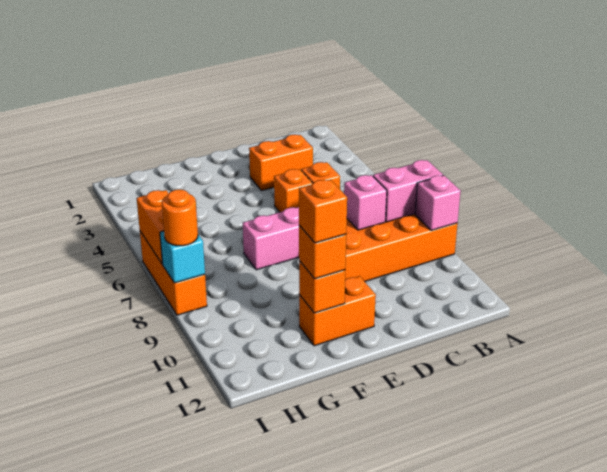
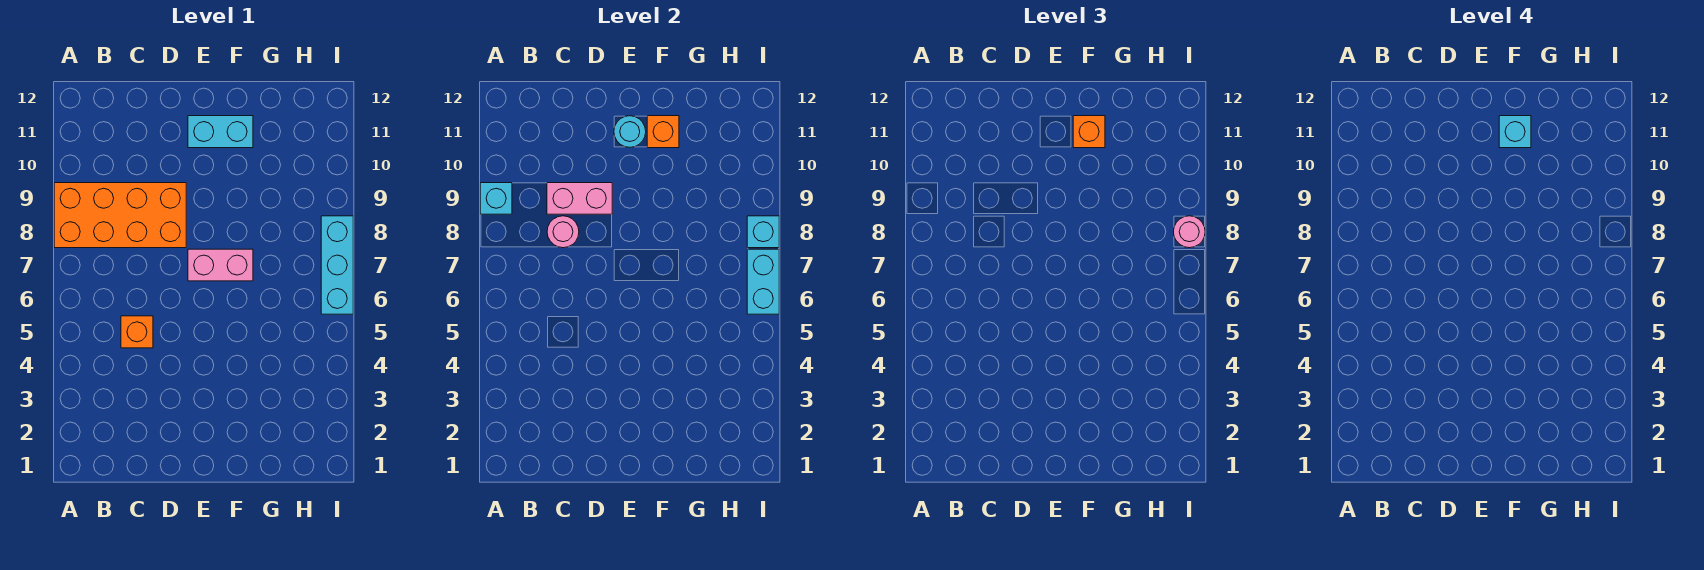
pink 1x2 brick [373,160,443,222] -> pink 1x2 brick moved to [547,183,612,214]
pink 1x1 brick [415,175,460,230] -> cyan 1x1 brick [480,183,512,214]
orange 1x2 brick [249,135,313,191] -> none
pink 1x1 brick [344,175,387,230] -> pink 1x1 round brick [547,216,579,248]
orange 1x1 brick [274,169,313,212] -> none
orange 1x2 brick [299,276,376,346] -> cyan 1x2 brick [188,116,253,148]
none -> cyan 1x1 round brick [614,116,646,147]
orange 1x1 brick [299,180,347,243] -> cyan 1x1 brick [1499,116,1531,148]
orange 1x3 brick [140,232,207,315] -> cyan 1x3 brick [321,216,353,314]
orange 1x2 brick [137,190,169,264] -> cyan 1x2 brick [747,249,779,314]
orange 1x1 round brick [162,190,198,246] -> pink 1x1 round brick [1174,216,1205,248]

